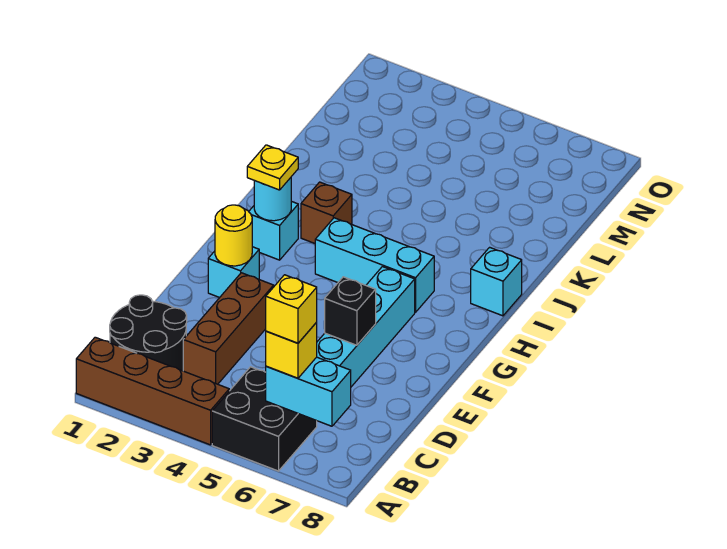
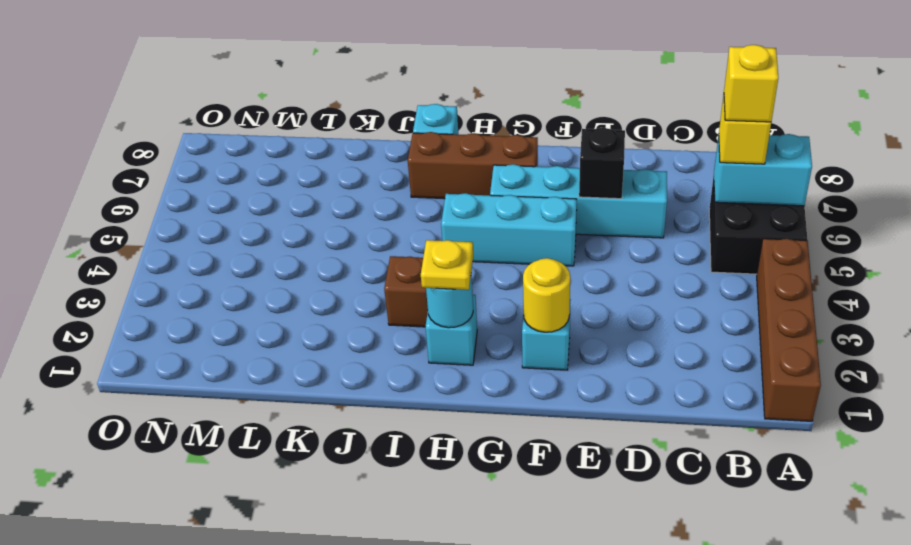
black 2x2 round brick [110,295,187,371] -> none
cyan 1x2 brick [266,357,351,426] -> cyan 1x2 brick turned to [714,134,812,206]
brown 1x3 brick [183,273,274,384] -> brown 1x3 brick moved to [408,132,538,199]
cyan 1x3 brick [315,218,434,312] -> cyan 1x3 brick turned to [441,193,577,266]

